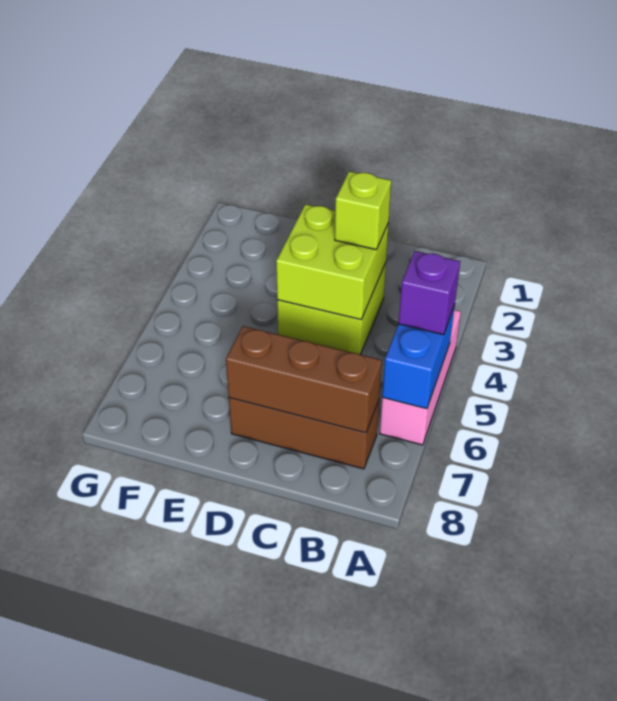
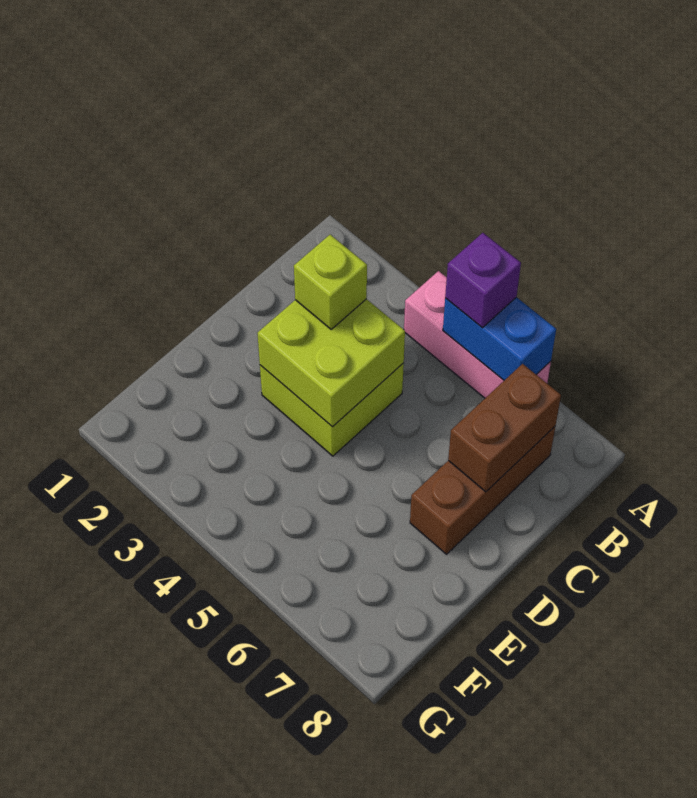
brown 1x3 brick [226,326,382,433] -> brown 1x2 brick [448,364,561,492]

